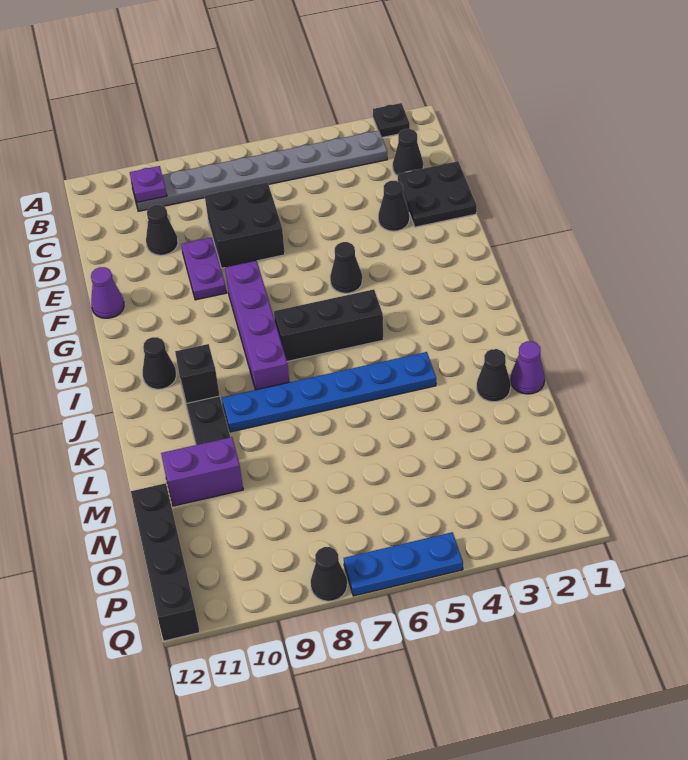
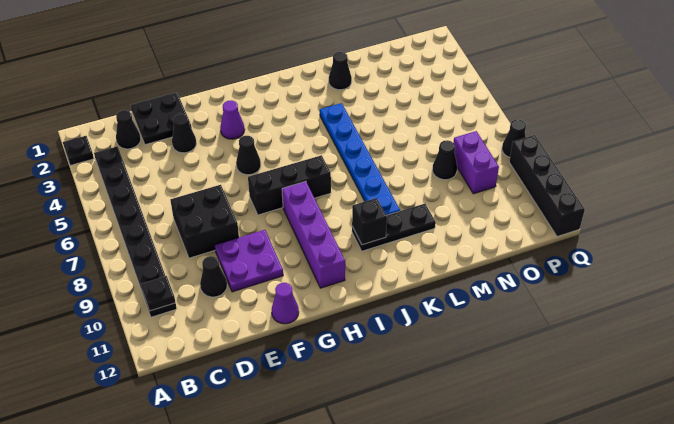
grey 1x8 plate [132,131,387,211] -> black 1x8 plate [94,146,177,317]
purple 1x1 plate [130,166,167,202] -> black 1x1 plate [141,276,176,311]
purple 1x2 plate [181,237,227,300] -> purple 2x2 plate [215,230,283,292]
purple 1x4 brick [225,261,289,390] -> purple 1x4 brick turned to [282,181,345,288]
black 1x3 brick [274,289,384,361] -> black 1x3 brick turned to [248,155,331,215]
black 1x1 cone [143,337,176,389] -> black 1x1 cone moved to [432,140,457,180]
purple 1x1 cone [511,341,545,394] -> purple 1x1 cone moved to [220,100,245,139]
purple 1x2 brick [161,437,243,506] -> purple 1x2 brick moved to [454,131,499,194]
black 1x4 brick [131,483,200,641] -> black 1x4 brick turned to [509,135,585,237]
blue 1x3 plate [344,532,463,596] -> none

